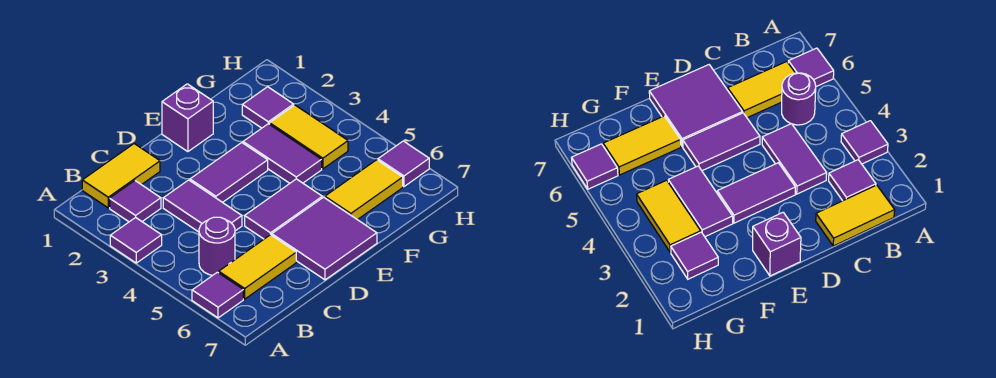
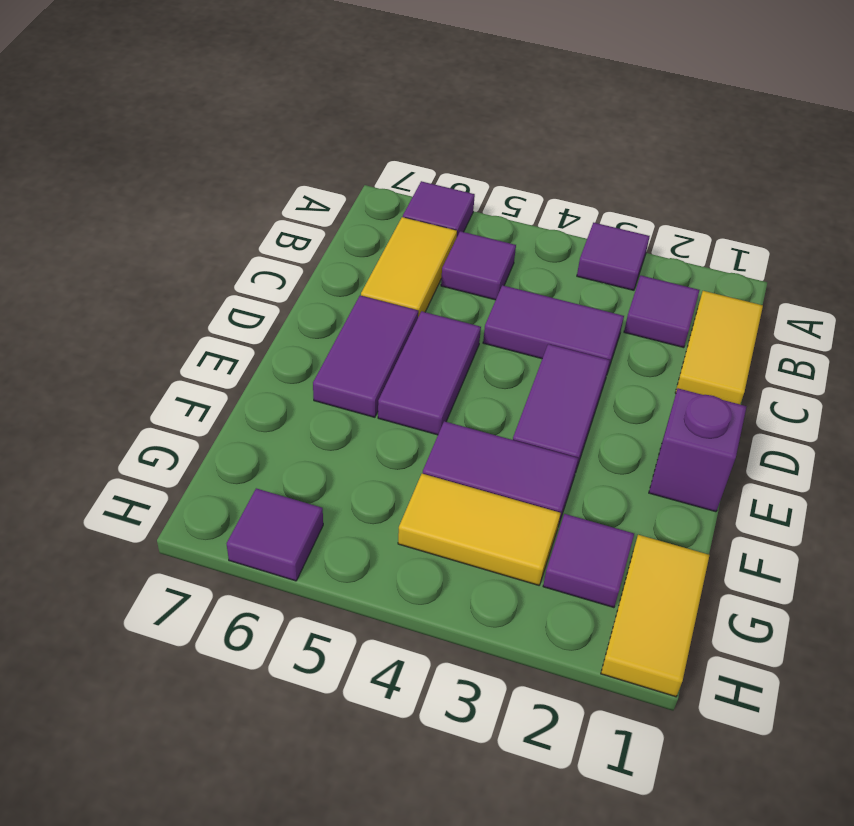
purple 1x1 round brick [199,217,235,275] -> purple 1x1 tile [441,231,516,300]
purple 2x2 tile [272,197,377,280] -> purple 1x2 tile [313,296,418,417]
yellow 1x2 tile [325,160,403,220] -> yellow 1x2 tile moved to [601,535,709,697]

